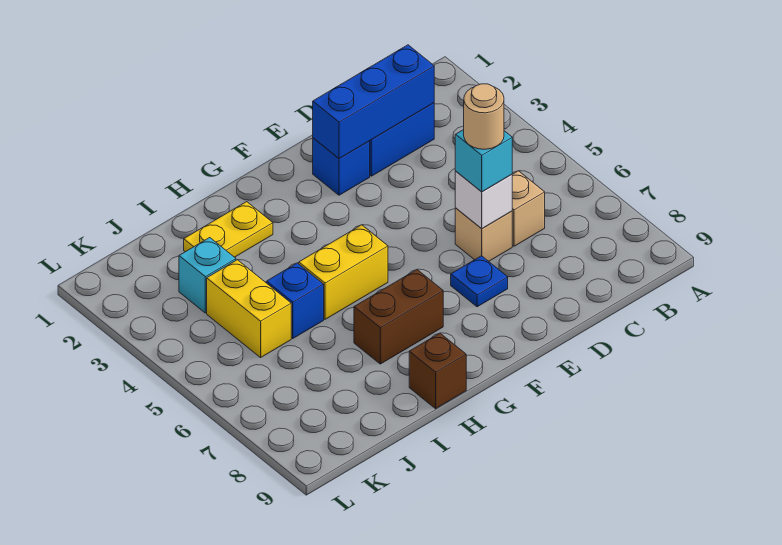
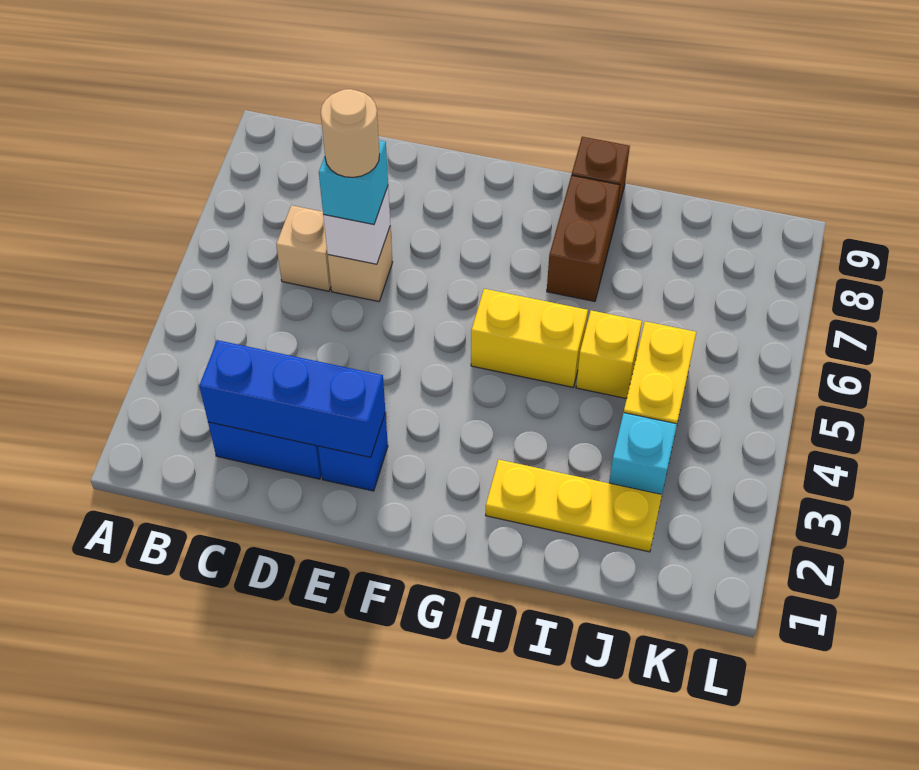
blue 1x1 plate [451,256,508,307] -> none
brown 1x2 brick [354,270,443,364] -> brown 1x2 brick turned to [547,175,620,302]
yellow 1x2 plate [184,202,273,257] -> yellow 1x3 plate [486,460,662,552]
blue 1x1 brick [267,263,324,338] -> yellow 1x1 brick [576,310,642,399]

